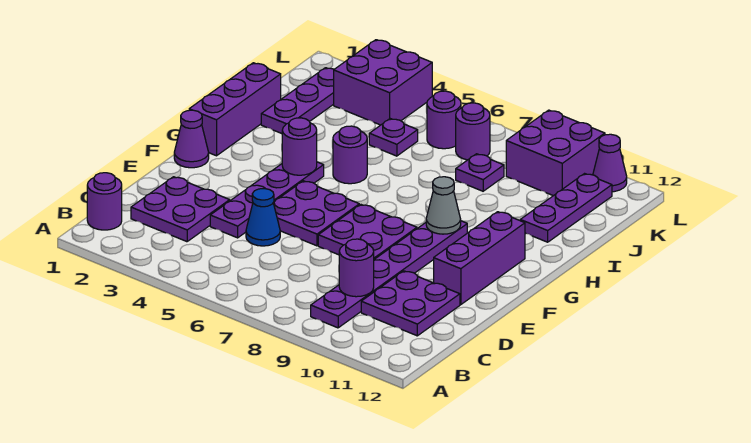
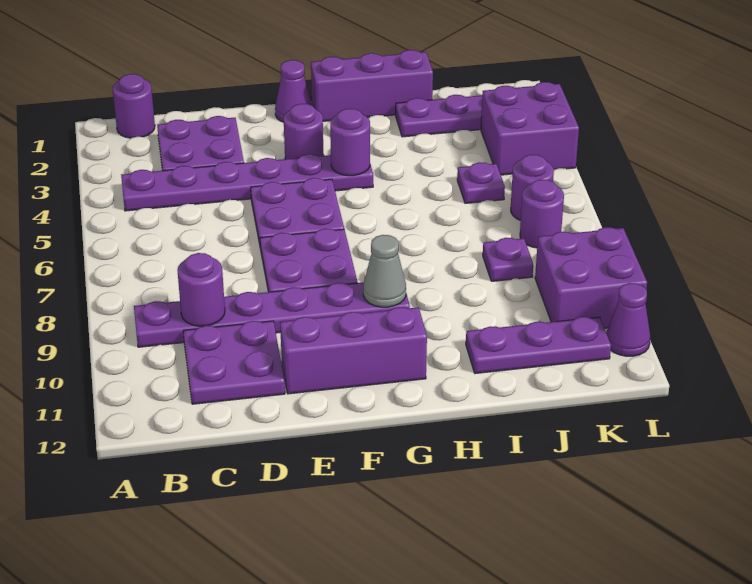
purple 1x4 plate [210,162,324,238] -> purple 1x6 plate [121,154,373,211]
blue 1x1 cone [246,189,280,246] -> none
purple 1x1 round brick [333,126,367,184] -> purple 1x1 round brick moved to [284,104,324,159]

